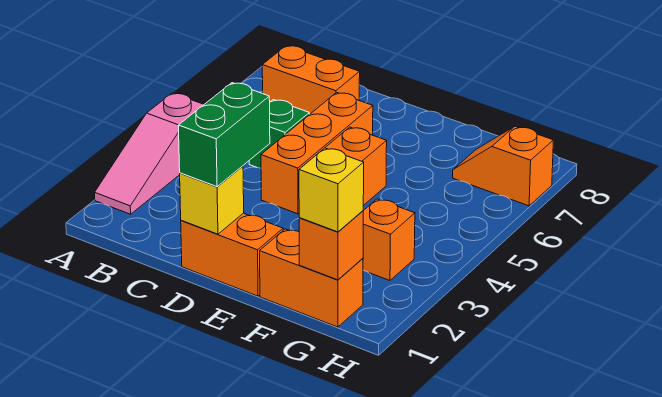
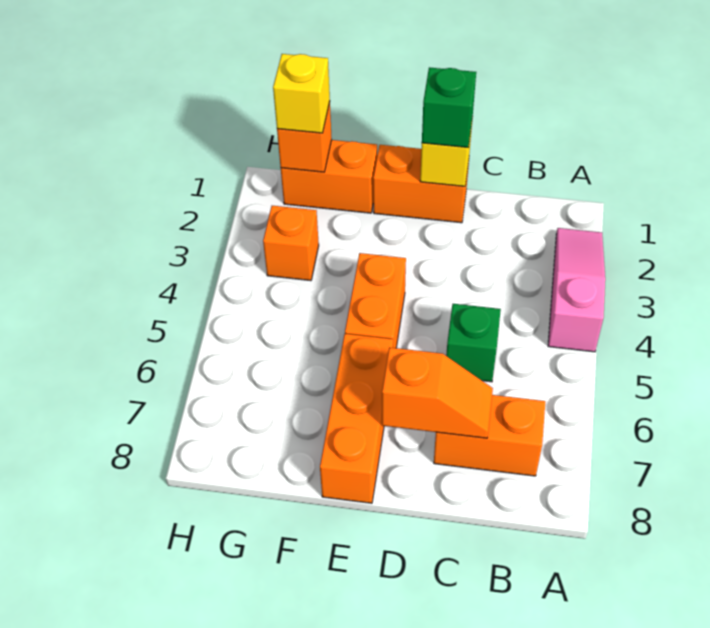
green 1x2 brick [178,83,270,187] -> green 1x1 brick [422,67,476,147]
orange 1x3 brick [261,93,373,214] -> orange 1x3 brick moved to [320,334,393,503]
orange 1x2 slope [453,126,553,206] -> orange 1x2 slope moved to [382,347,493,438]

